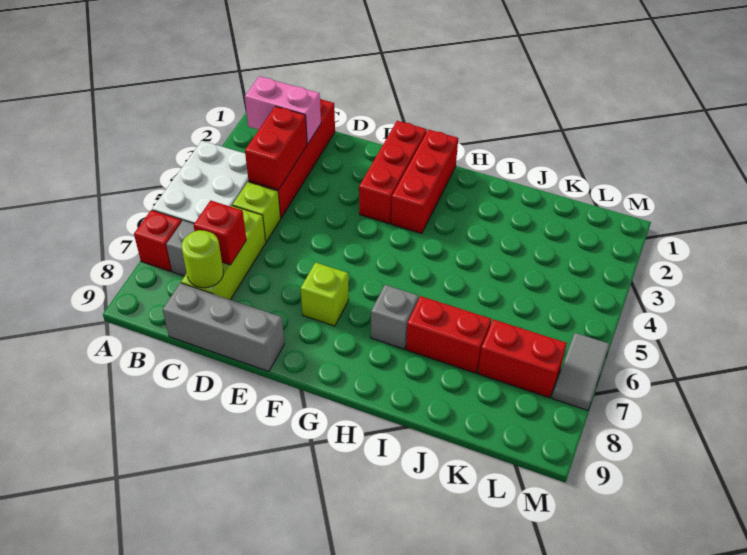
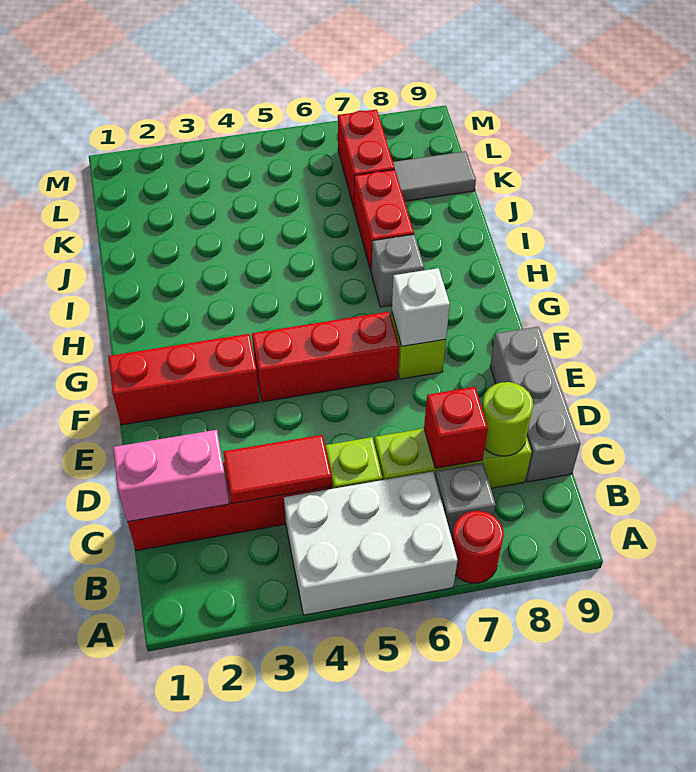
red 1x1 brick [134,210,182,271] -> red 1x1 round brick [452,511,504,583]
pink 1x2 brick [245,76,321,144] -> pink 1x2 brick turned to [113,430,229,522]
red 1x2 brick [245,106,307,190] -> red 1x2 tile [223,435,332,504]
none -> white 1x1 brick [392,268,450,346]
red 1x3 brick [391,129,458,234] -> red 1x3 brick moved to [252,312,399,402]
grey 1x2 tile [552,333,610,410] -> grey 1x2 tile moved to [393,151,476,201]

